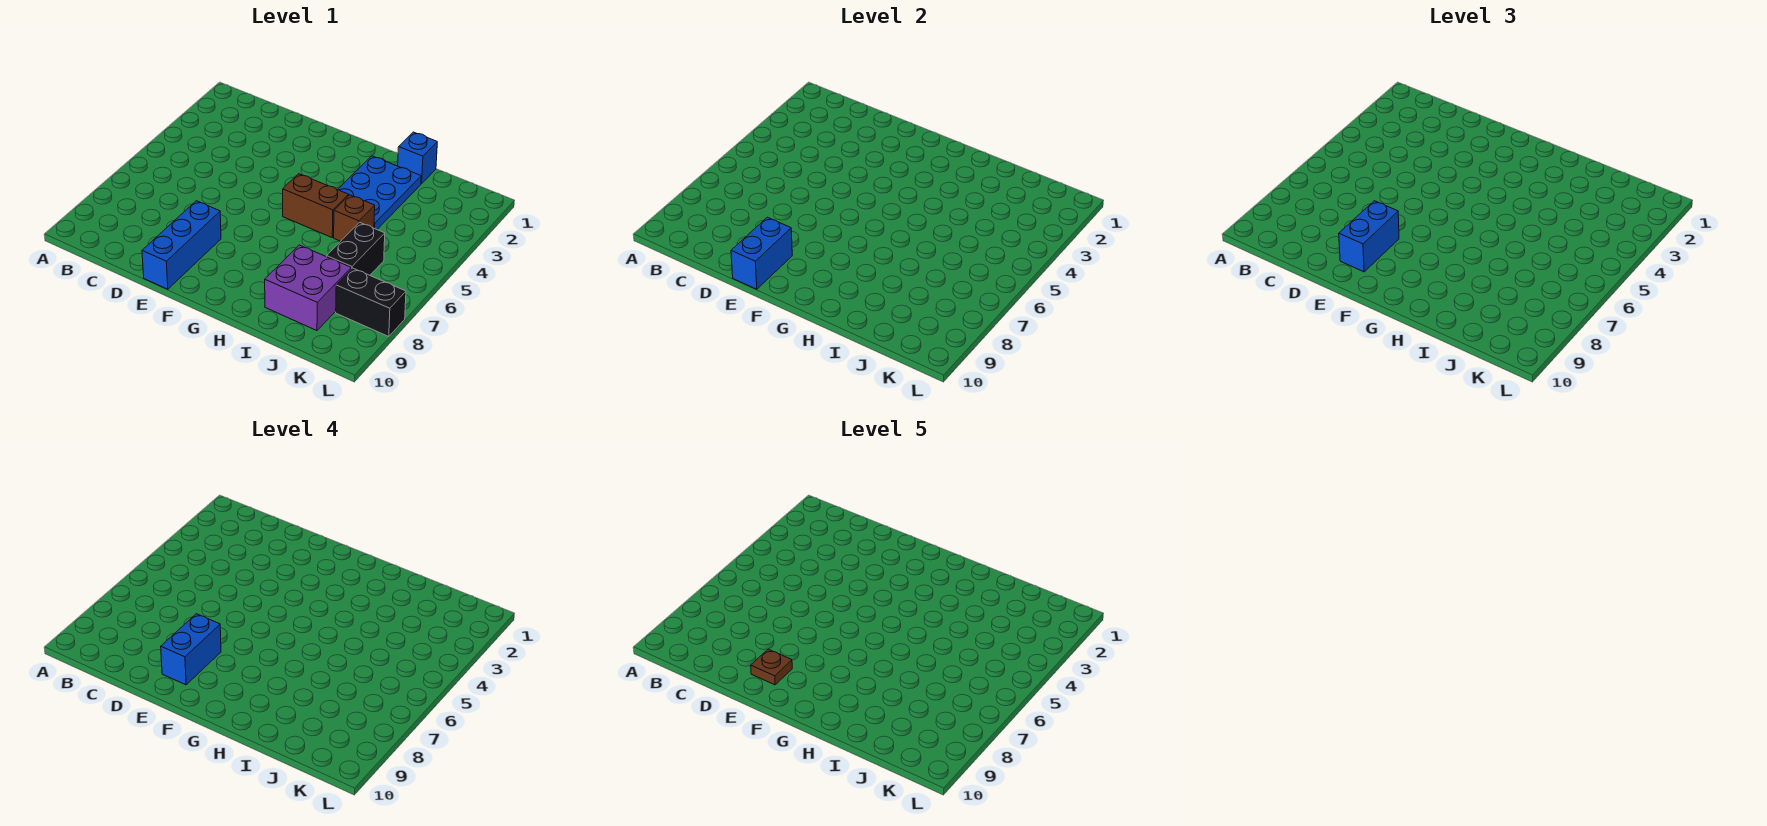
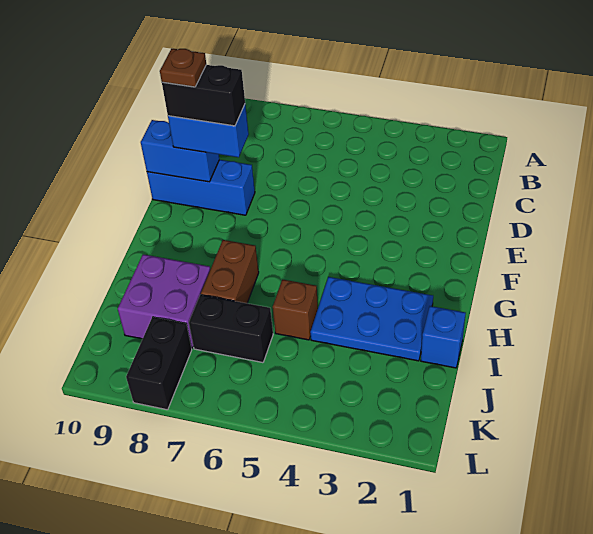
blue 1x2 brick [161,614,221,685] -> black 1x2 brick [162,65,245,126]
brown 1x2 brick [283,174,349,237] -> brown 1x2 brick moved to [201,240,259,303]

